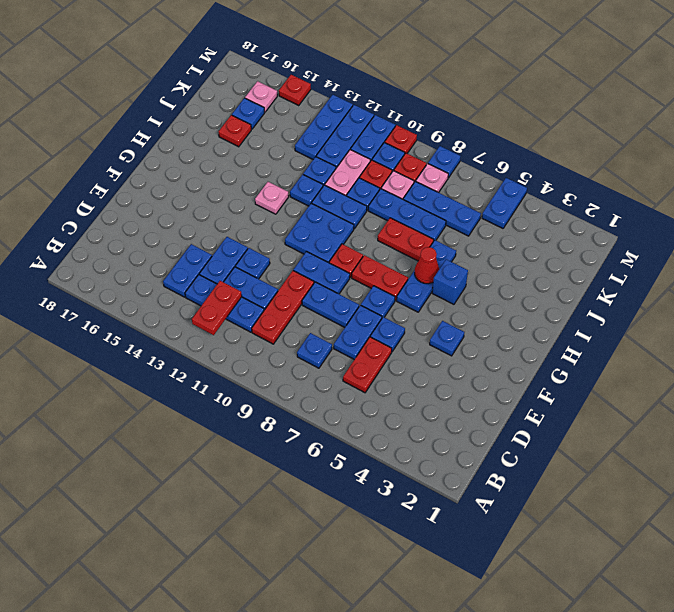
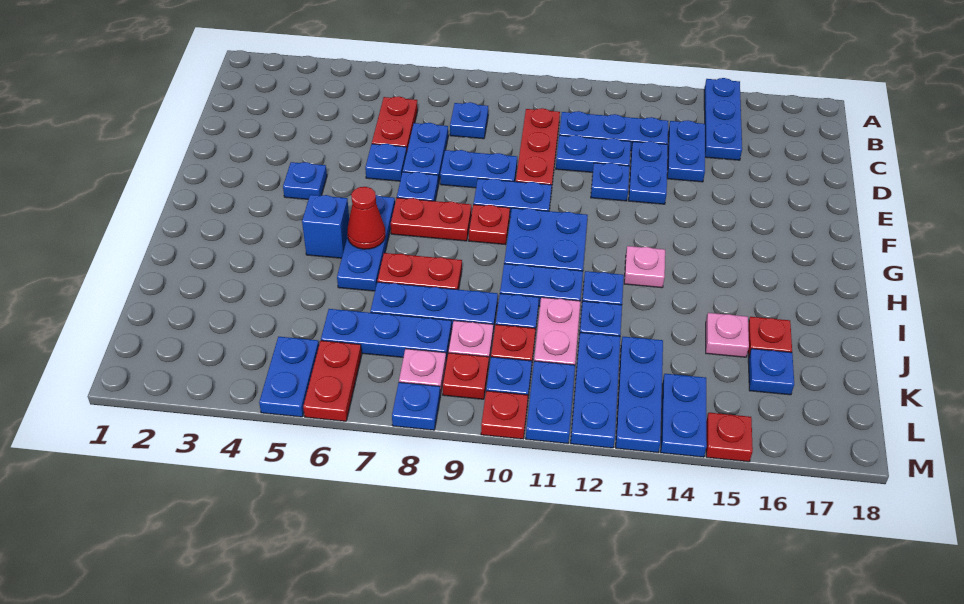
none -> blue 1x3 plate [704,78,742,160]
red 1x2 plate [192,281,242,335] -> red 1x2 plate moved to [303,341,362,421]
none -> blue 1x2 plate [661,374,707,457]
pink 1x1 plate [245,81,277,112] -> pink 1x1 plate moved to [706,313,749,357]

